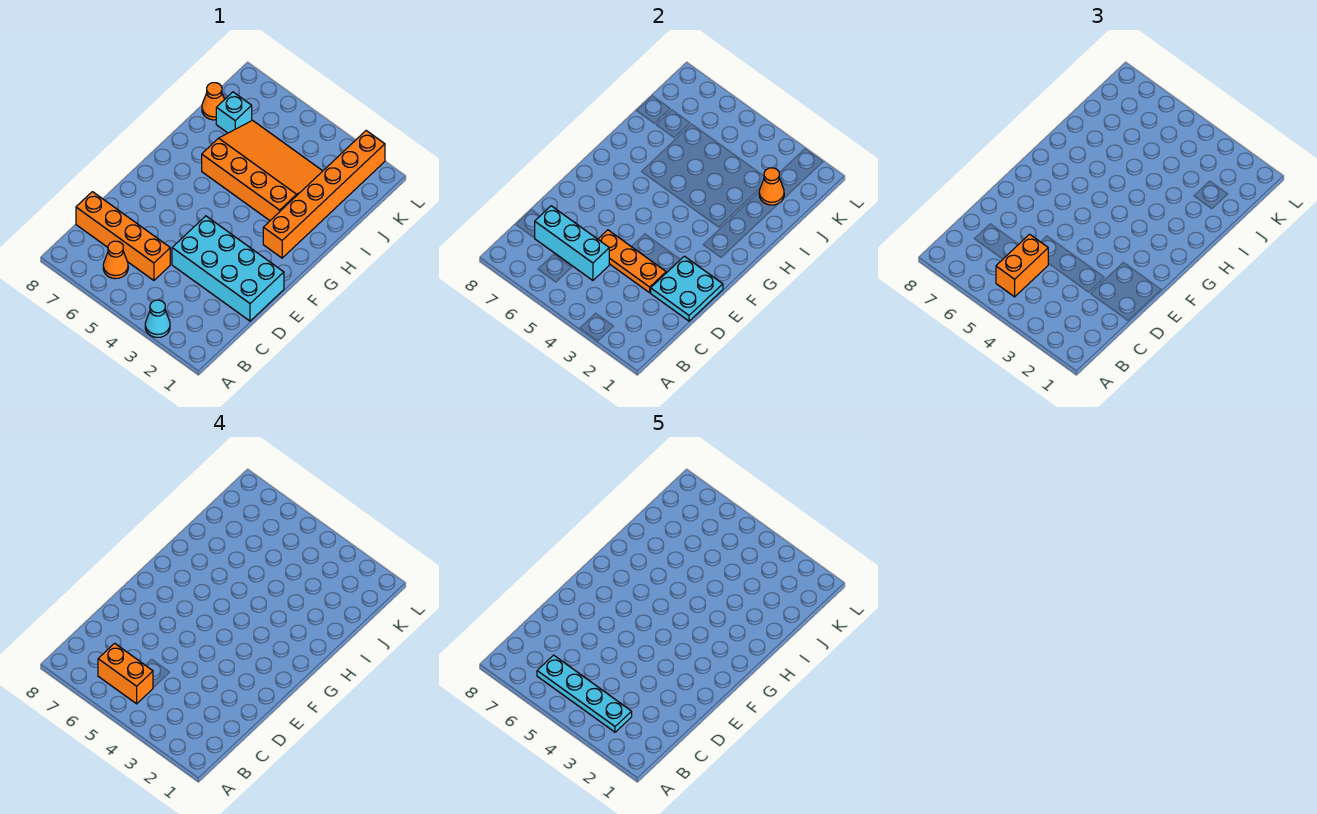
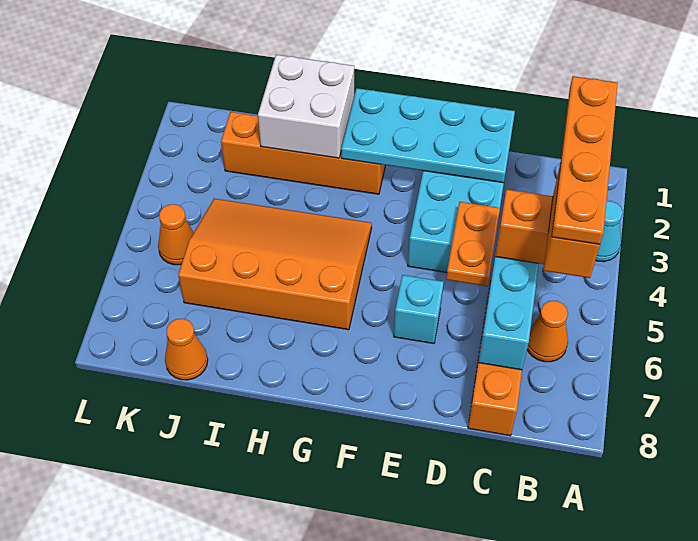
cyan 1x4 plate [537,655,632,732] -> orange 1x4 plate [552,76,618,244]
cyan 2x2 plate [651,256,723,321] -> cyan 2x4 plate [341,88,515,183]
orange 1x3 plate [598,230,666,293] -> orange 1x2 plate [446,202,500,286]
orange 1x6 brick [263,131,385,258] -> orange 1x4 brick [221,112,385,194]
none -> white 2x2 brick [258,55,354,158]
orange 3x4 slope [202,120,322,221] -> orange 3x4 slope turned to [178,198,372,330]
orange 1x1 cone [759,168,784,205] -> orange 1x1 cone moved to [158,204,194,265]
cyan 1x1 brick [216,92,252,133] -> cyan 1x1 brick moved to [394,275,444,344]

